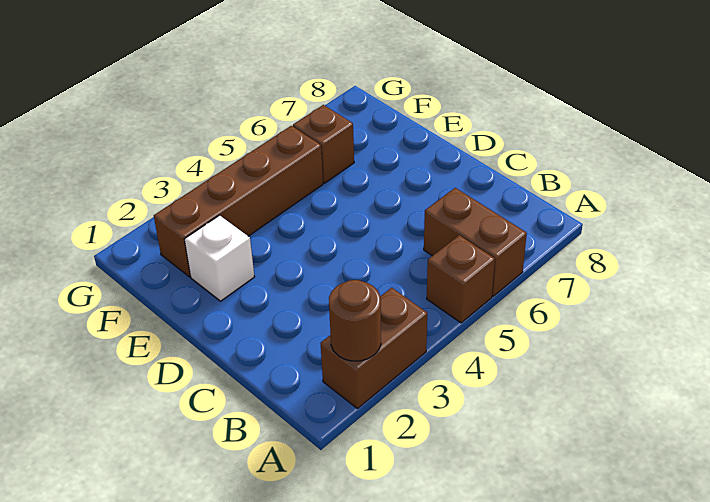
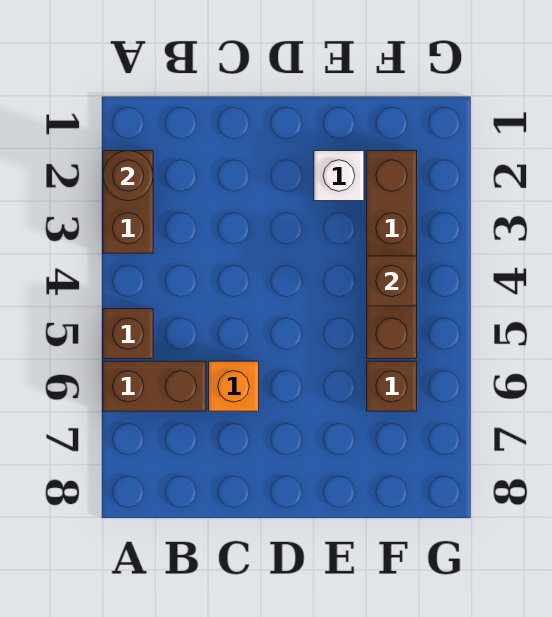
none -> orange 1x1 brick [209,361,259,411]
none -> brown 1x1 brick [367,256,417,306]

